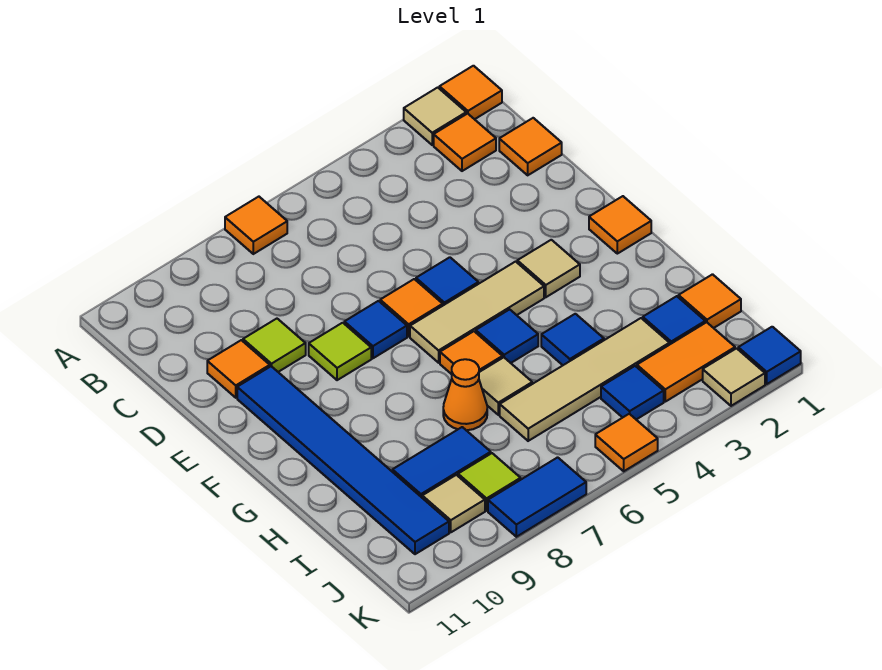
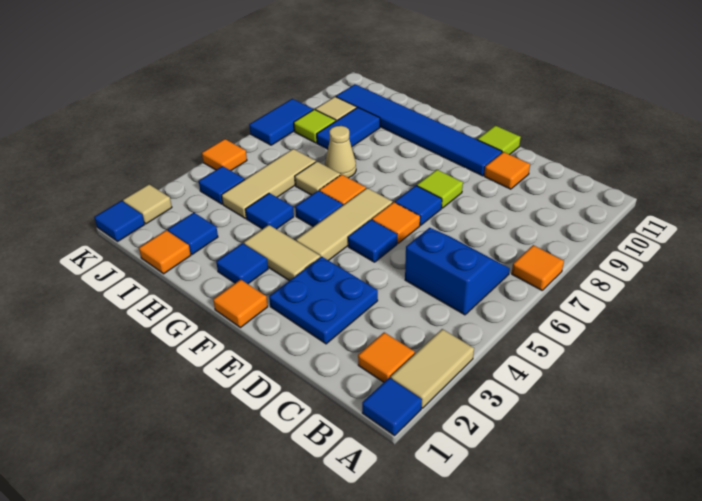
orange 1x1 tile [439,66,502,119] -> blue 1x1 tile [362,378,422,435]
tan 1x1 tile [404,87,466,145] -> tan 1x2 tile [391,329,474,408]
none -> blue 2x2 slope [405,228,510,315]
orange 1x1 tile [499,118,562,175] -> none
none -> blue 2x2 plate [269,257,378,344]
lime 1x1 tile [243,319,306,372] -> lime 1x1 tile moved to [477,126,521,155]
tan 1x1 tile [517,240,580,297] -> tan 1x2 tile [244,225,320,281]
none -> blue 1x1 tile [216,243,268,284]
orange 1x1 cone [443,359,487,430] -> tan 1x1 cone [325,126,356,178]
tan 1x4 tile [500,318,670,441] -> tan 1x3 tile [222,149,316,219]
orange 1x2 tile [637,322,735,402] -> none

